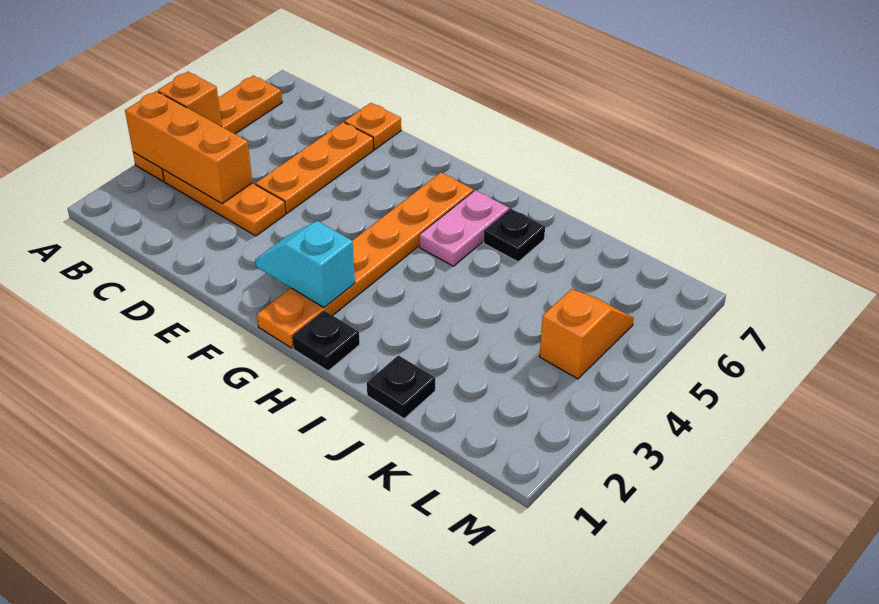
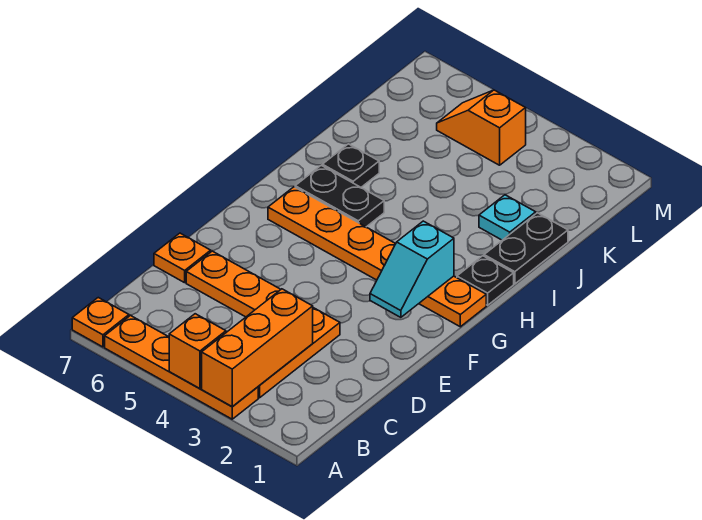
none -> orange 1x1 plate [72,298,129,347]
pink 1x2 plate [420,190,509,266] -> black 1x2 plate [295,165,384,227]
black 1x1 plate [367,355,435,419] -> black 1x2 plate [484,213,568,284]
none -> cyan 1x1 plate [479,195,536,240]

